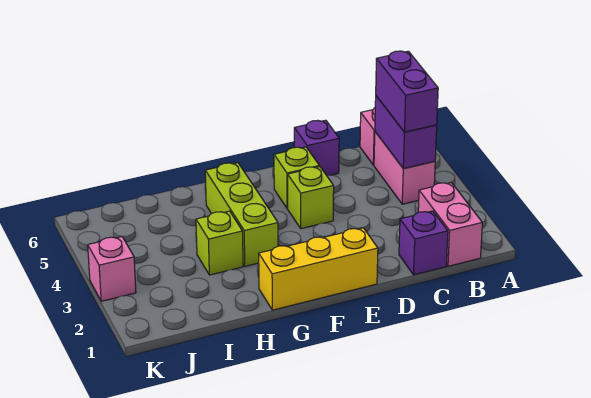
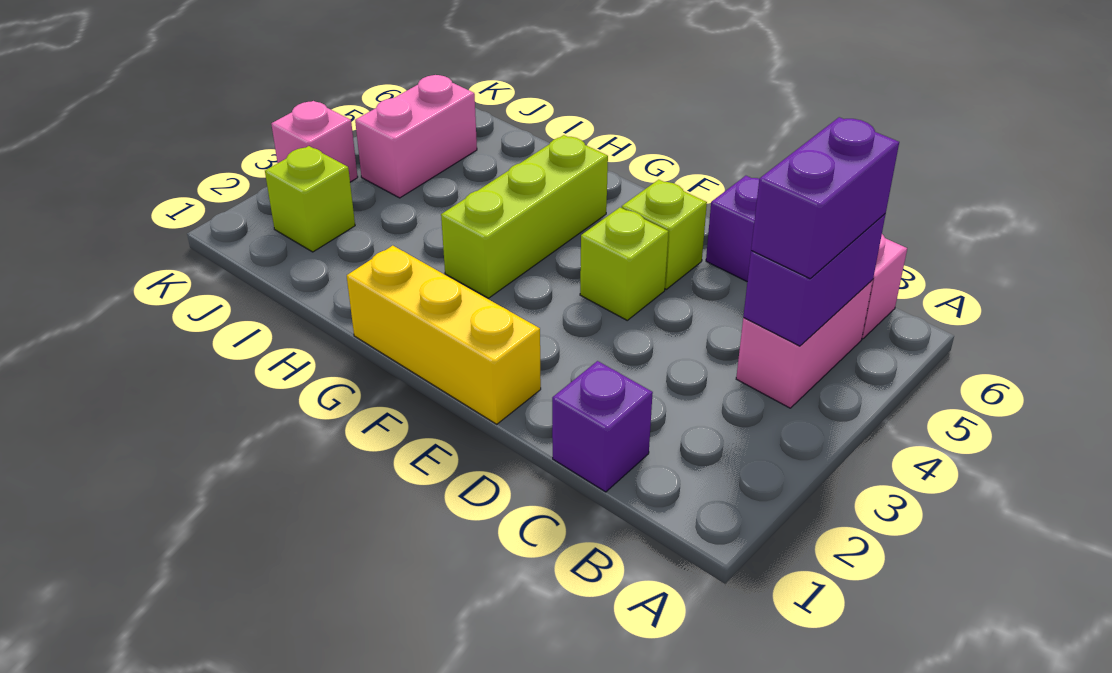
pink 1x2 brick [418,182,482,266] -> pink 1x2 brick moved to [355,75,477,198]
lime 1x1 brick [196,211,243,275] -> lime 1x1 brick moved to [265,146,355,252]

